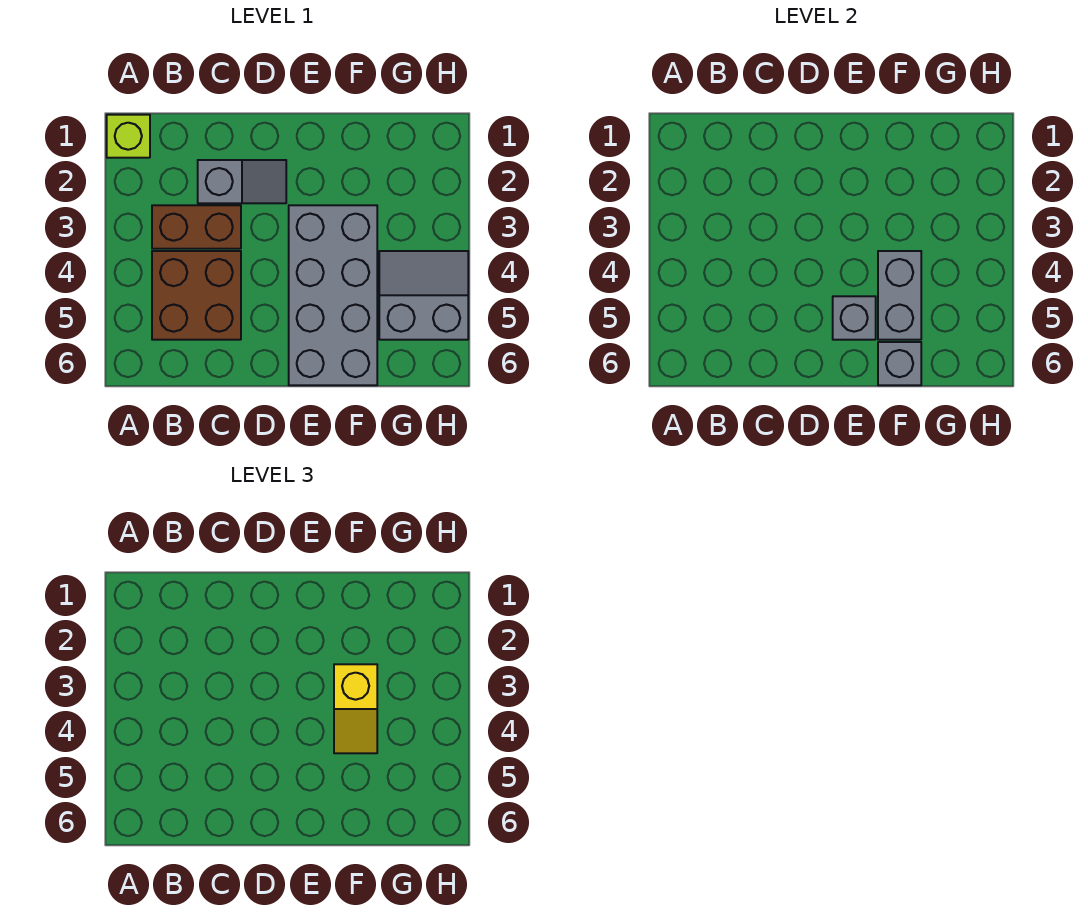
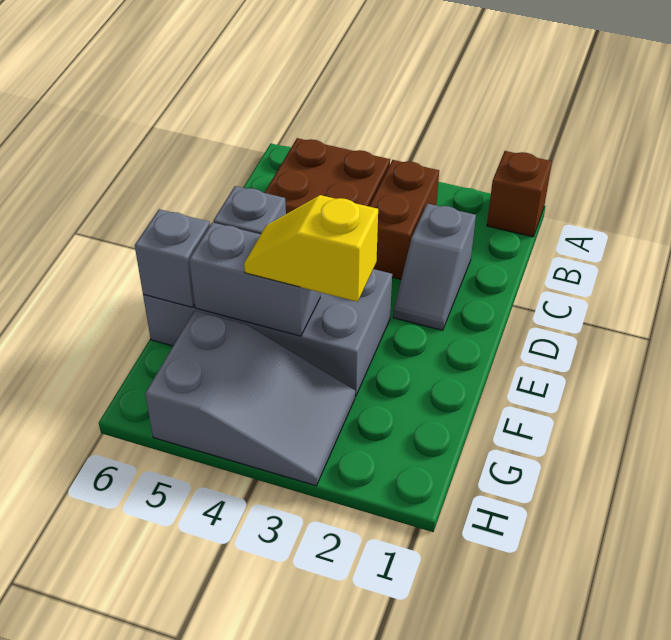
lime 1x1 brick [107,115,150,158] -> brown 1x1 brick [487,151,552,237]
grey 2x2 slope [379,251,468,340] -> grey 2x3 slope [145,311,355,486]

